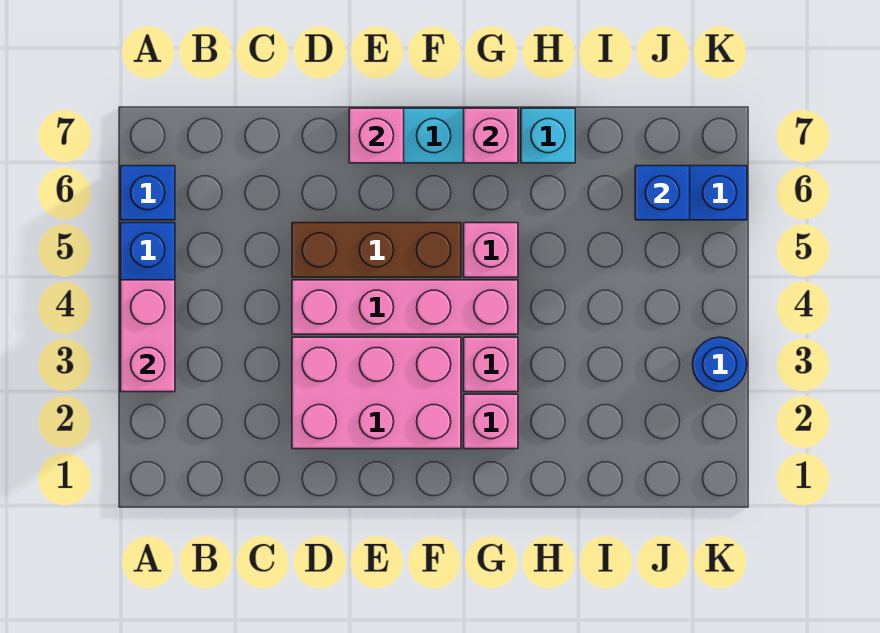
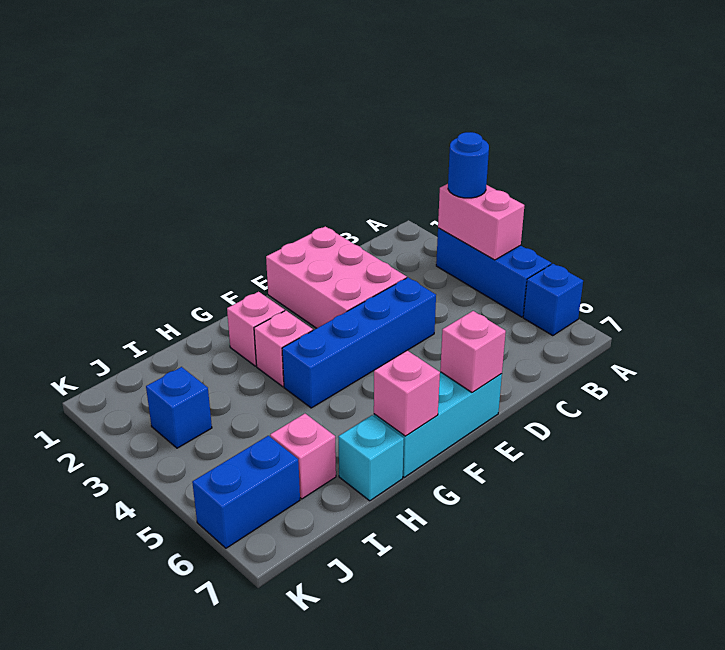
pink 2x3 brick [292,337,461,449] -> pink 2x3 brick turned to [266,226,407,328]
pink 1x4 brick [292,280,518,334] -> blue 1x4 brick [282,278,436,408]
brown 1x3 brick [292,223,461,277] -> none
pink 1x1 brick [464,223,518,277] -> pink 1x1 brick moved to [270,414,336,499]
blue 1x1 brick [635,166,690,220] -> blue 1x1 brick moved to [146,367,212,448]
blue 1x1 round brick [692,337,747,392] -> blue 1x1 round brick moved to [448,132,489,198]

